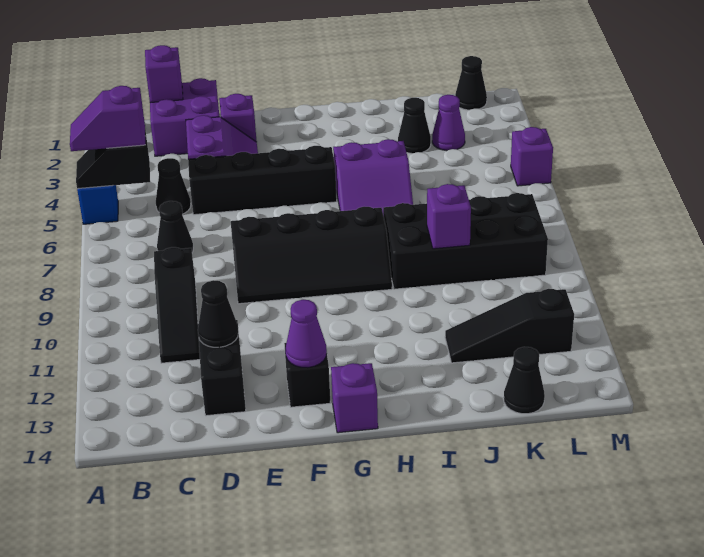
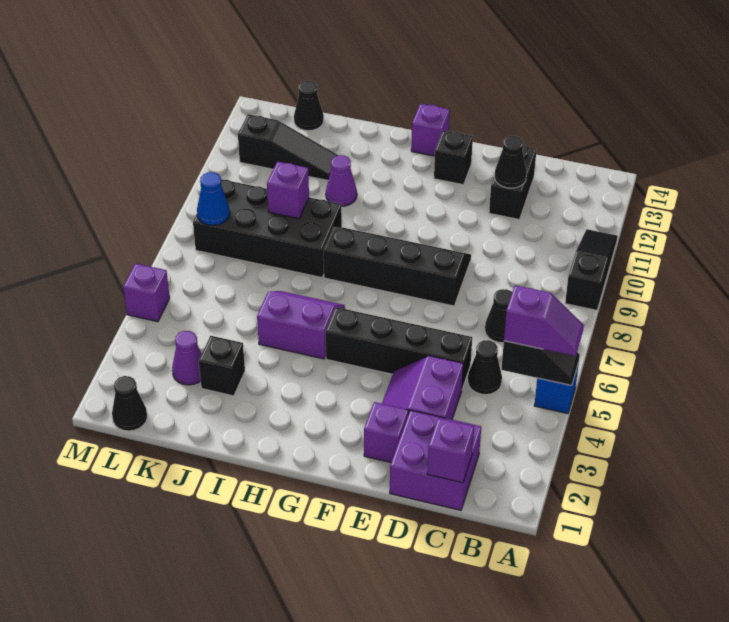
black 1x3 slope [154,247,200,363] -> black 1x3 slope moved to [565,229,618,310]
purple 1x1 cone [286,300,327,368] -> purple 1x1 cone moved to [326,155,357,206]
black 1x1 cone [398,98,431,154] -> black 1x1 brick [199,336,245,396]
none -> blue 1x1 cone [197,172,230,225]

